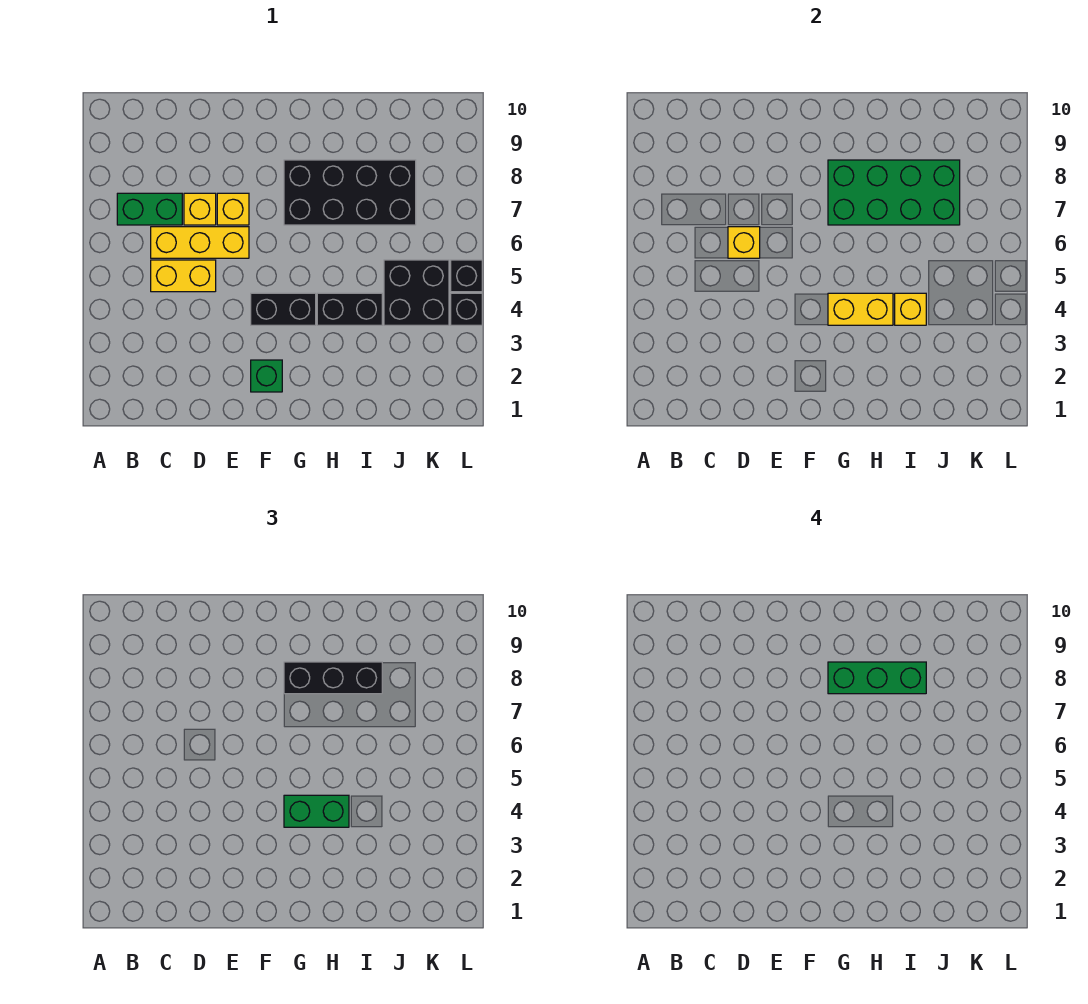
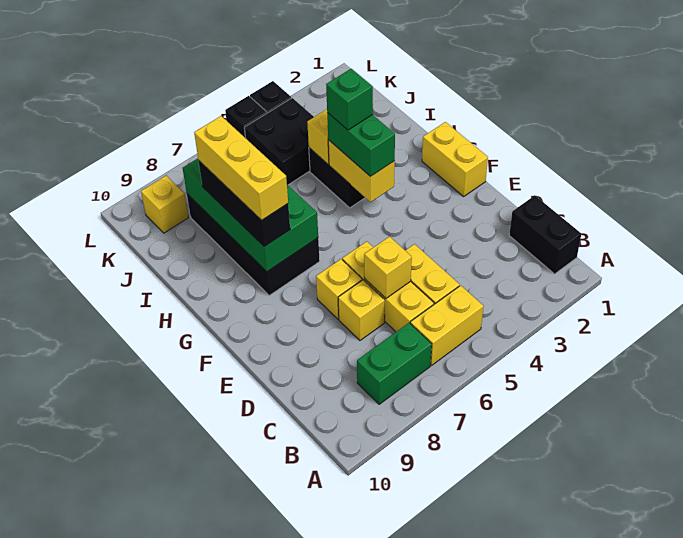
none -> yellow 1x2 brick [410,285,483,365]
green 1x2 brick [117,193,182,225] -> green 1x2 brick turned to [357,323,432,404]
none -> yellow 1x2 brick [422,122,488,196]
green 1x1 brick [251,360,282,392] -> green 1x1 brick moved to [326,69,373,130]
black 1x2 brick [251,293,316,325] -> black 1x2 brick moved to [509,196,581,274]
green 1x3 brick [828,662,926,694] -> yellow 1x3 brick [194,116,288,220]
none -> yellow 1x1 brick [141,176,188,233]

